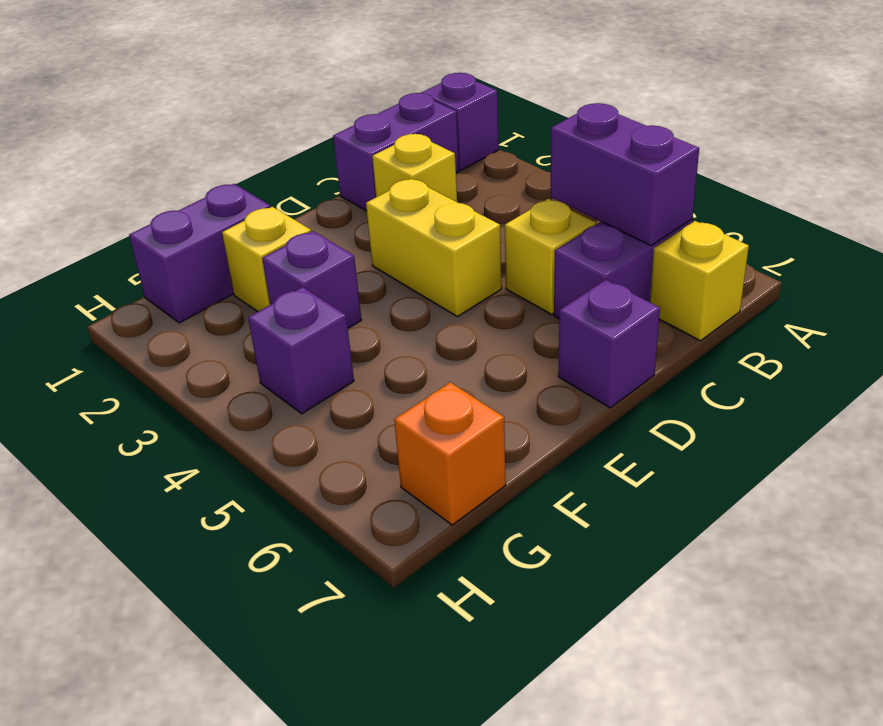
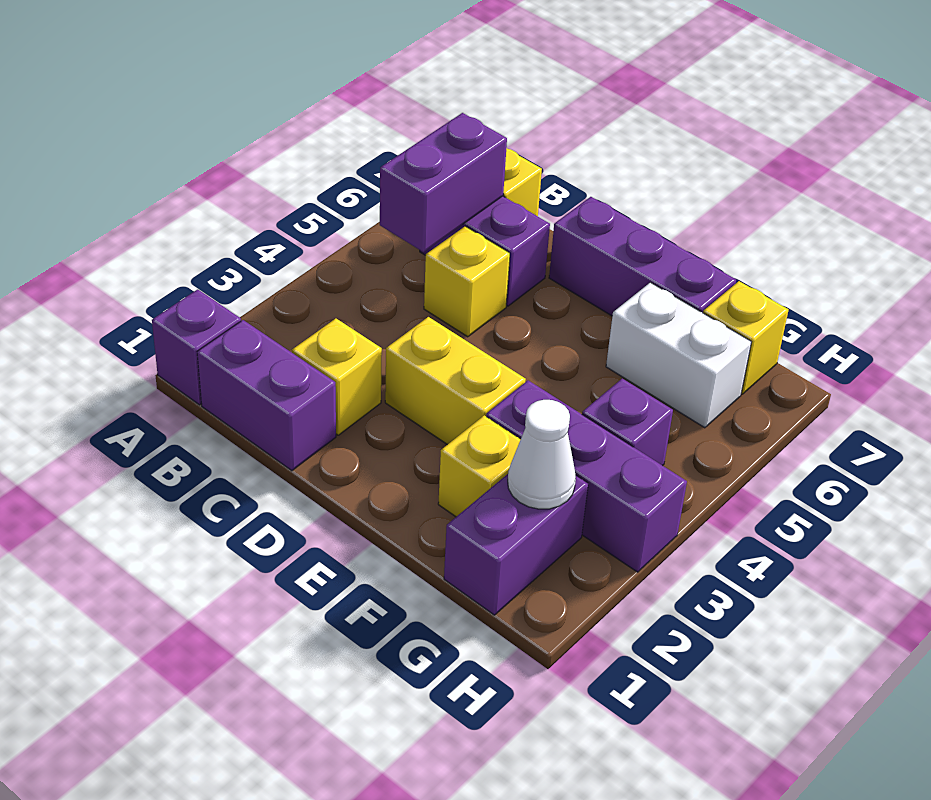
yellow 1x2 brick [366,179,502,316] -> yellow 1x2 brick turned to [385,317,526,445]
purple 1x1 brick [558,280,660,408] -> purple 1x3 brick [549,197,736,316]
purple 1x2 brick [129,184,271,323] -> purple 1x2 brick turned to [444,474,588,615]
purple 1x1 brick [262,231,361,328] -> purple 1x3 brick [486,380,687,572]
none -> white 1x2 brick [606,282,751,428]
none -> white 1x1 cone [508,400,576,509]
orange 1x1 brick [394,382,506,525] -> yellow 1x1 brick [703,281,788,394]

